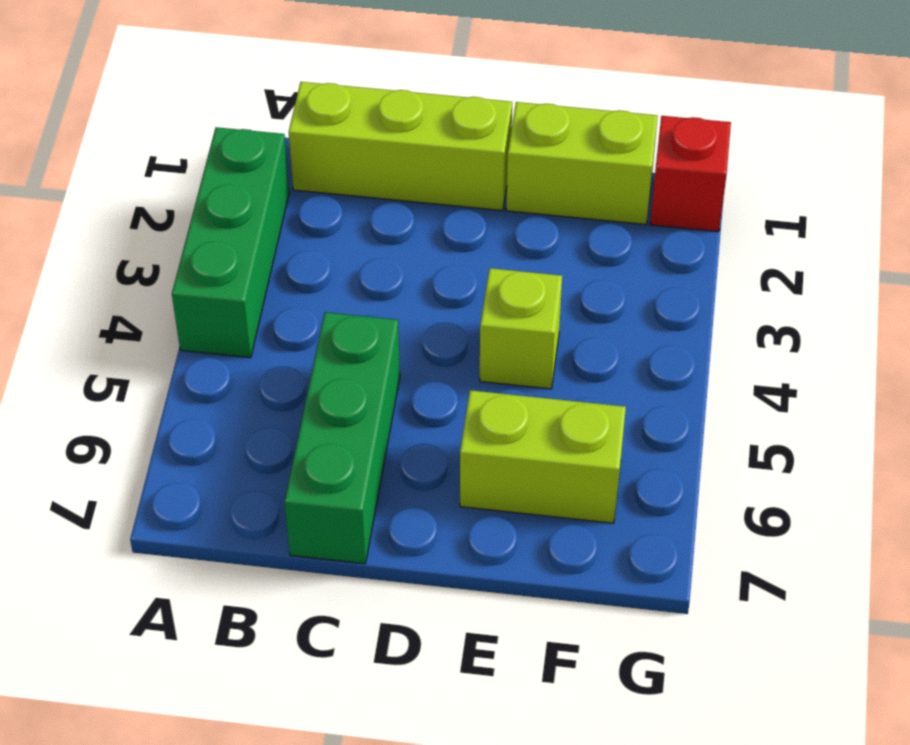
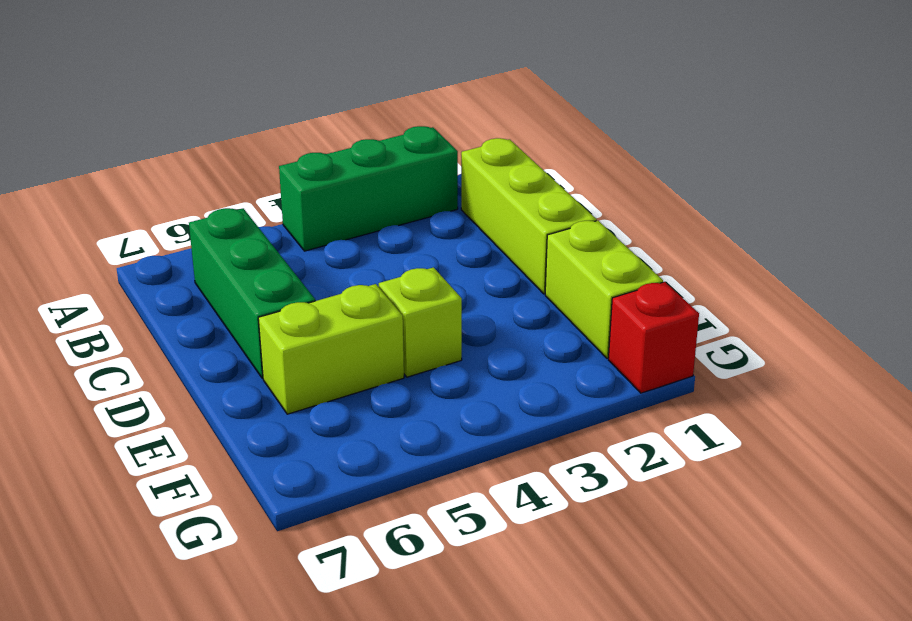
green 1x3 brick [284,312,400,564] -> green 1x3 brick turned to [189,208,315,378]
lime 1x2 brick [460,390,626,523] -> lime 1x2 brick turned to [258,284,404,414]

